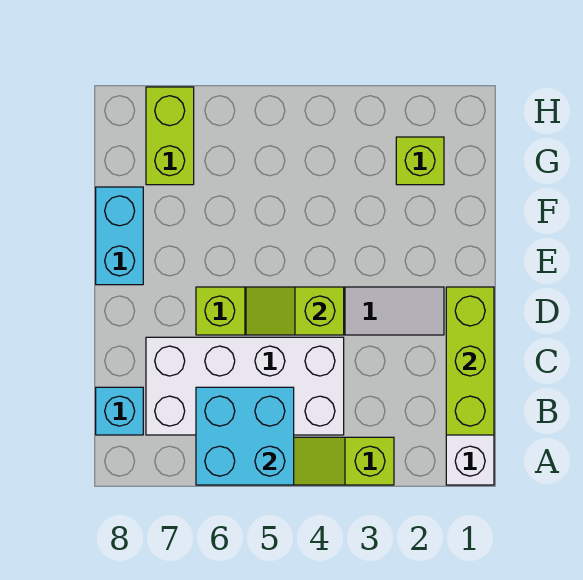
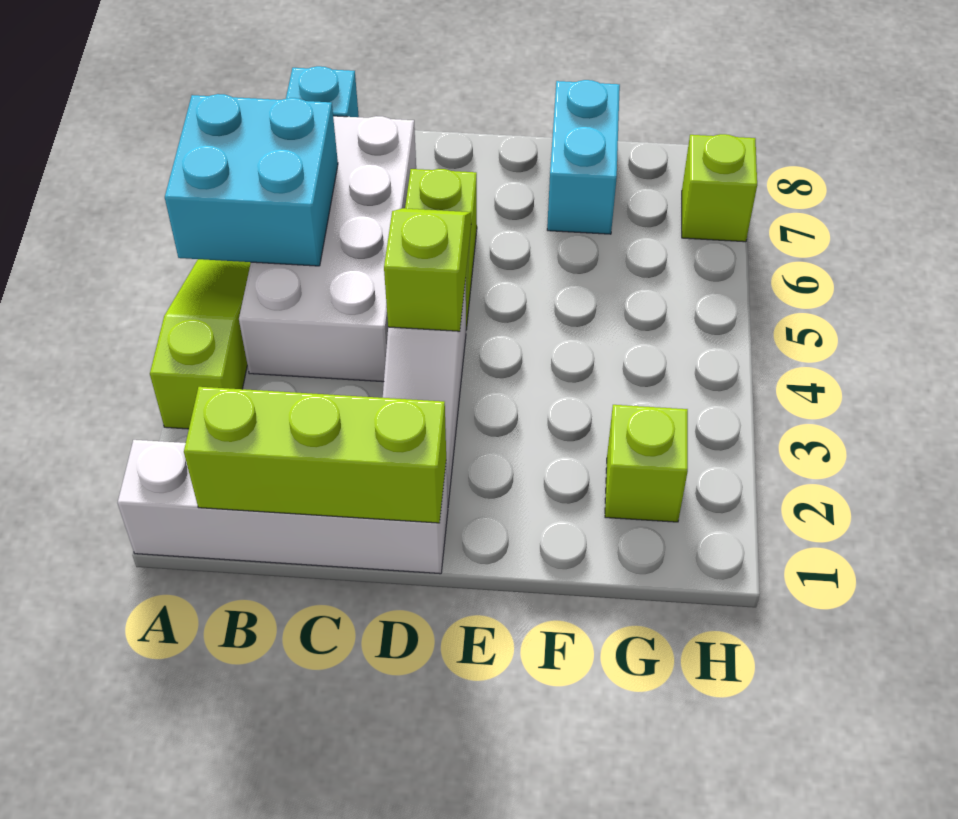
cyan 1x2 brick [96,187,143,285] -> cyan 1x2 brick turned to [547,80,620,234]
lime 1x2 brick [146,87,194,185] -> lime 1x1 brick [682,134,757,242]

